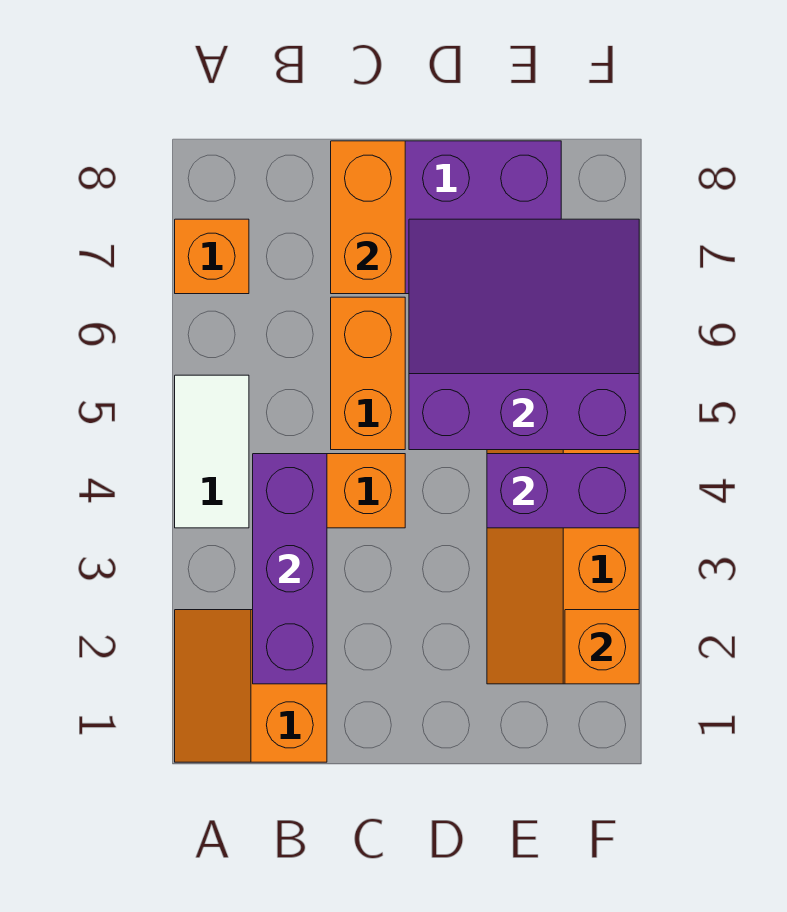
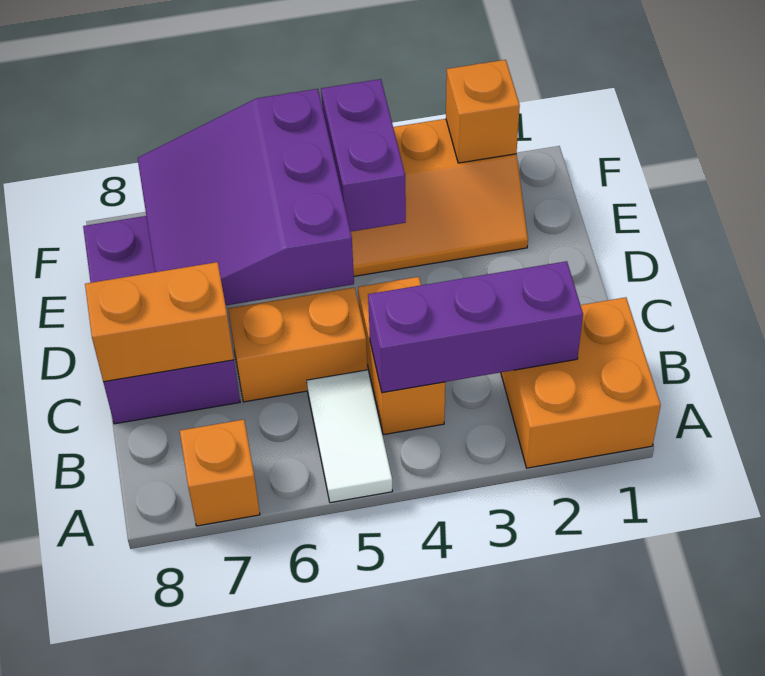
orange 2x2 slope [175,610,327,762] -> orange 2x2 brick [501,297,661,468]
white 1x2 tile [175,375,249,528] -> white 1x2 tile turned to [307,370,392,503]

